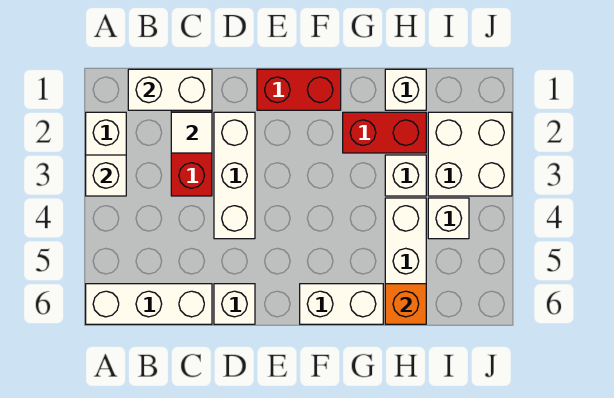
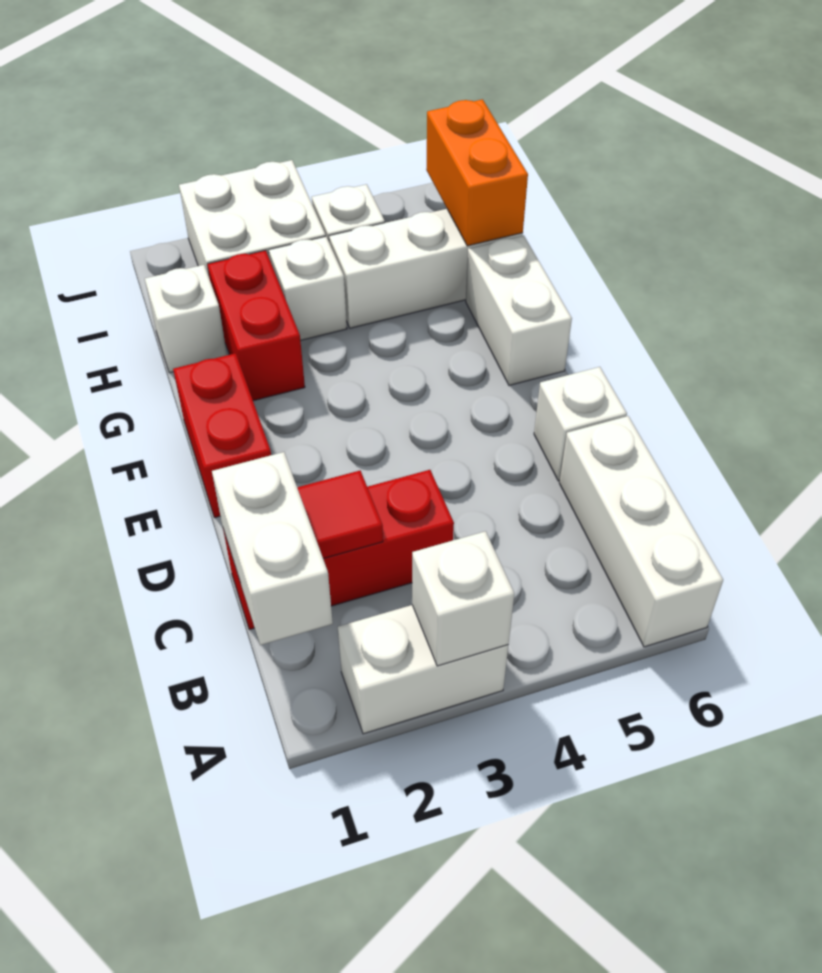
white 1x1 tile [171,112,212,153] -> red 1x1 tile [297,471,383,559]
white 1x3 brick [214,112,255,239] -> none
orange 1x1 brick [385,284,426,324] -> orange 1x2 brick [426,99,528,246]

